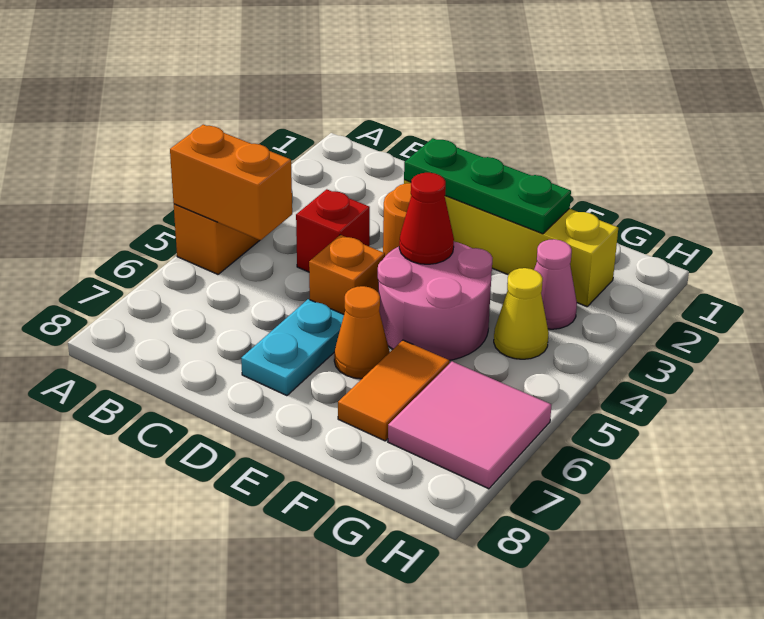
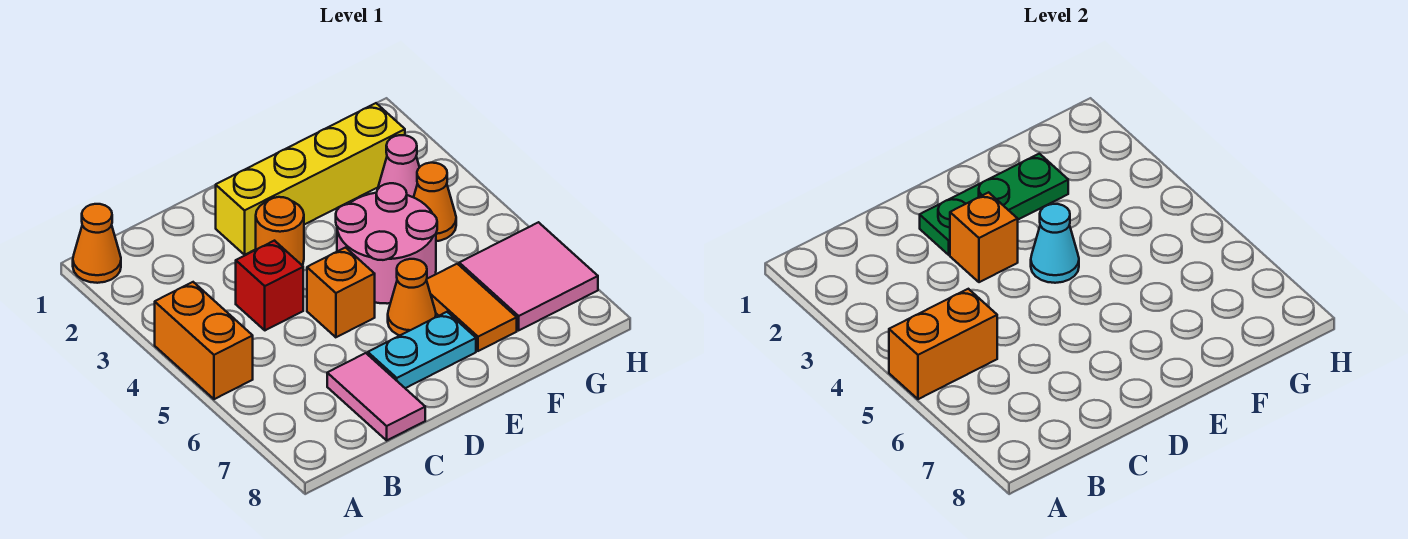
none -> orange 1x1 cone [73,204,121,283]
none -> pink 1x2 tile [327,353,425,440]
none -> orange 1x1 brick [950,192,1018,282]
cyan 1x2 plate [241,299,344,396] -> cyan 1x2 plate turned to [368,312,476,388]
red 1x1 cone [399,173,454,264] -> cyan 1x1 cone [1031,204,1079,283]
yellow 1x1 cone [494,268,549,359] -> orange 1x1 cone [414,163,456,241]

